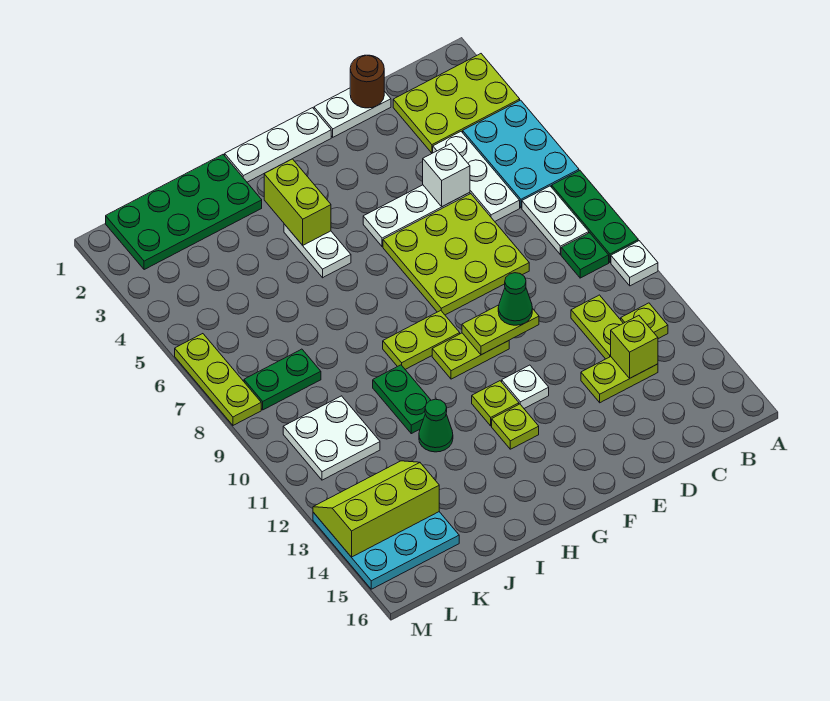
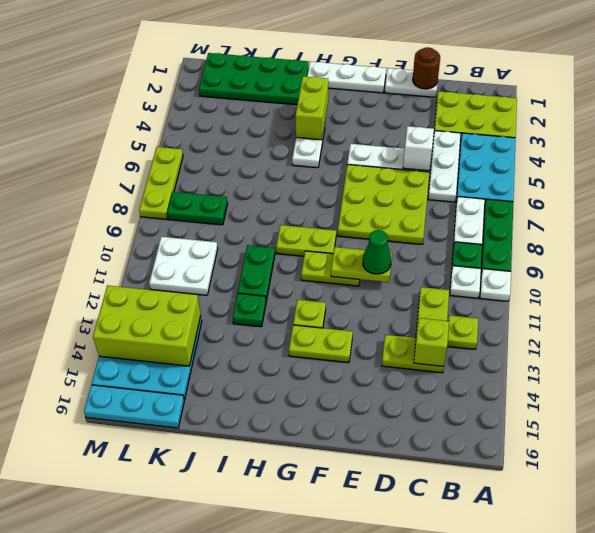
white 1x1 plate [502,365,549,408] -> white 1x1 plate moved to [450,266,481,298]
lime 1x1 plate [492,404,539,449] -> lime 1x2 plate [289,325,353,363]
green 1x1 cone [419,399,453,452] -> green 1x1 plate [233,293,266,327]
lime 2x3 slope [313,461,439,557] -> lime 2x3 brick [93,285,201,366]
none -> cyan 1x3 plate [84,385,184,428]

